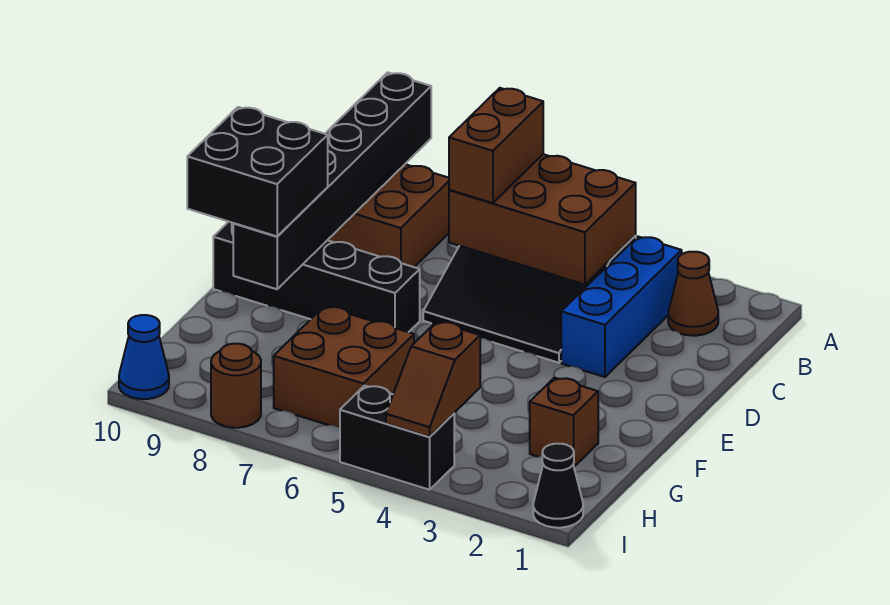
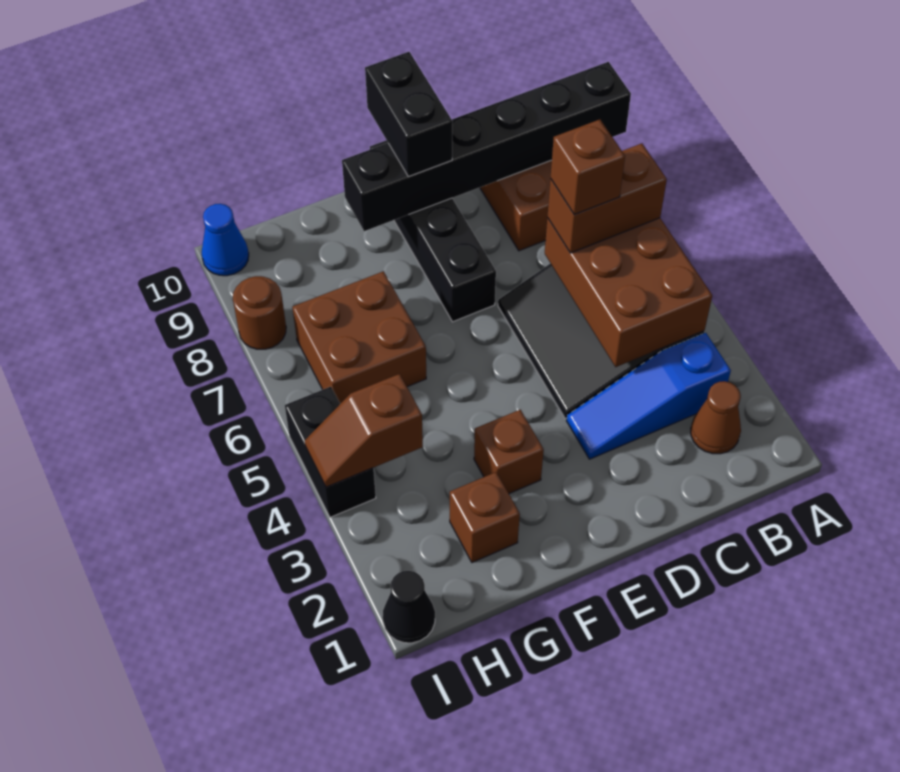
blue 1x3 brick [561,237,682,377] -> blue 1x3 slope [567,333,731,459]
none -> brown 1x1 brick [550,119,625,214]
black 2x2 brick [187,107,328,236] -> black 1x2 brick [365,52,452,177]
none -> brown 1x1 brick [474,410,544,493]

